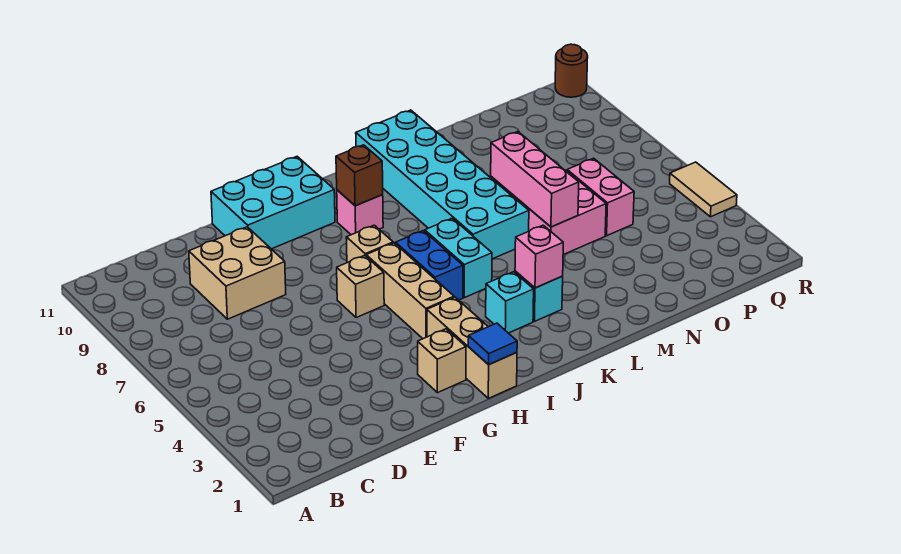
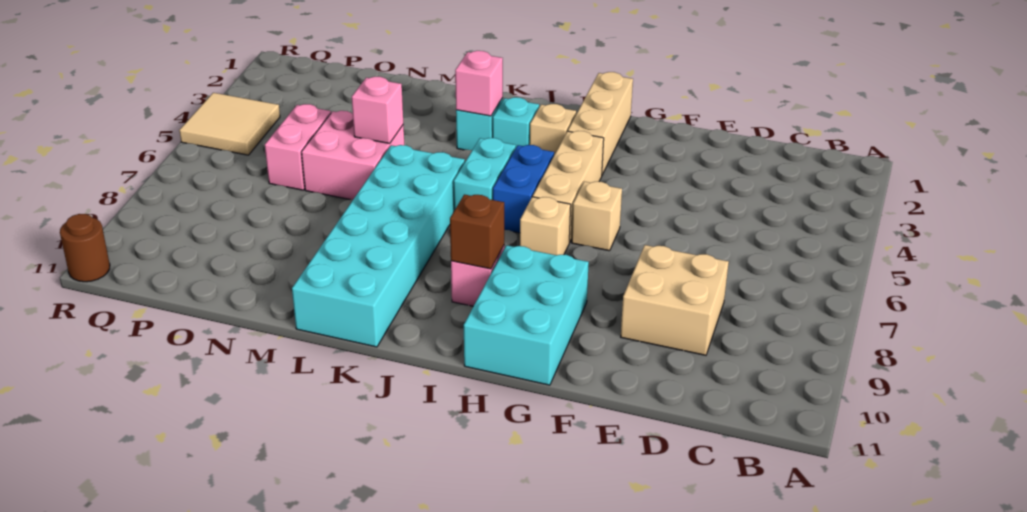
cyan 2x3 brick [211,157,335,249] -> cyan 2x3 brick turned to [464,245,589,385]
tan 1x1 brick [418,329,466,393] -> tan 1x1 brick moved to [530,104,576,155]
blue 1x1 tile [468,323,517,365] -> none
pink 1x3 brick [491,132,579,227] -> pink 1x1 brick [352,77,403,143]
tan 1x2 tile [670,162,737,217] -> tan 2x2 tile [179,93,280,155]

